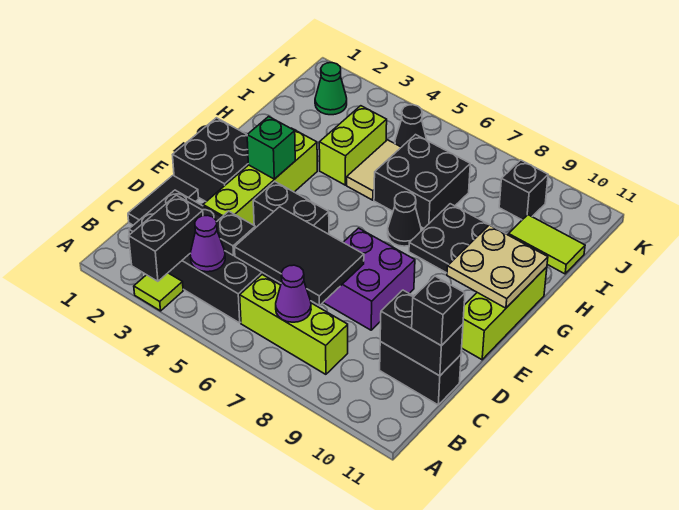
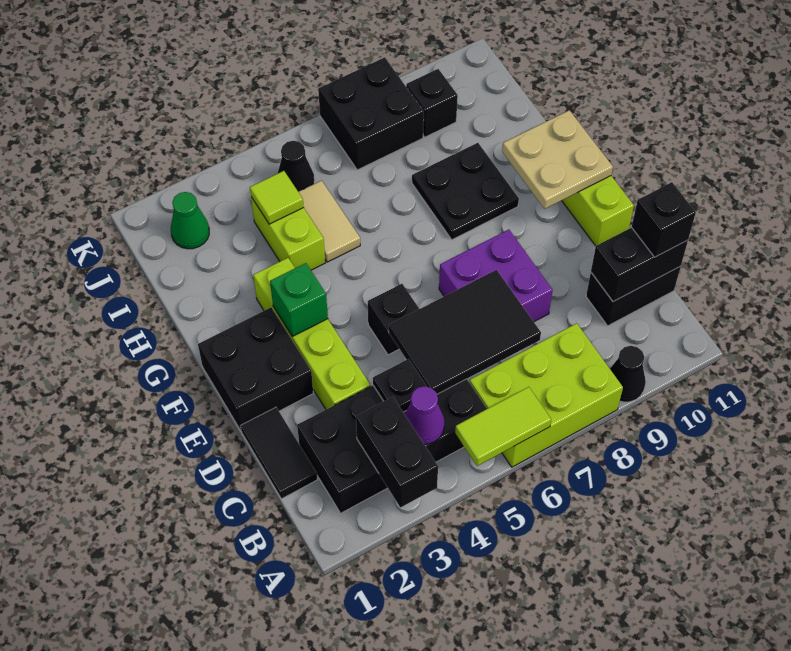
lime 1x1 tile [134,273,183,311] -> lime 1x1 tile moved to [250,171,304,224]
lime 1x3 brick [240,275,348,374] -> lime 2x3 brick [469,323,623,467]
purple 1x1 cone [276,265,311,322] -> none
black 1x2 brick [253,181,329,234] -> black 1x1 brick [368,284,419,355]
black 1x1 cone [387,192,421,246] -> black 1x1 cone moved to [610,346,646,402]
black 2x2 brick [374,135,470,228] -> black 2x2 brick moved to [318,57,424,170]
lime 1x2 tile [509,215,585,274] -> lime 1x2 tile moved to [455,387,551,466]

